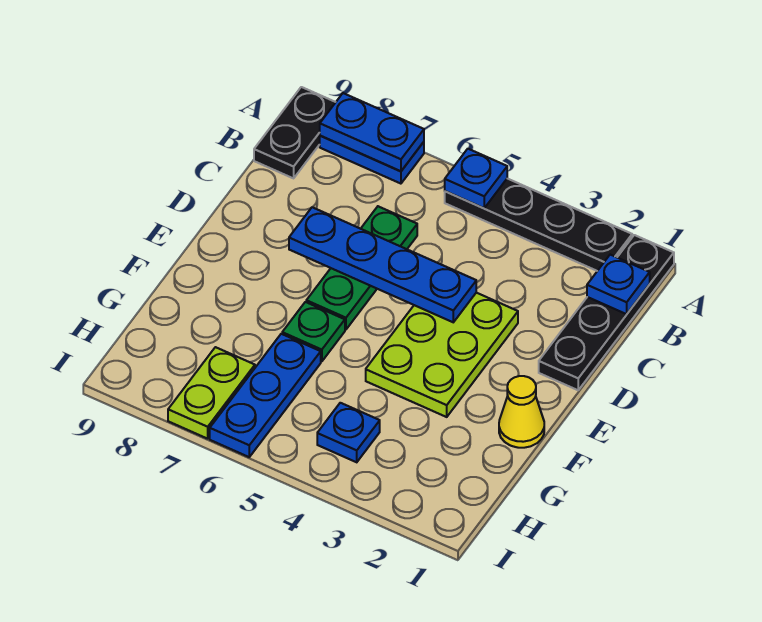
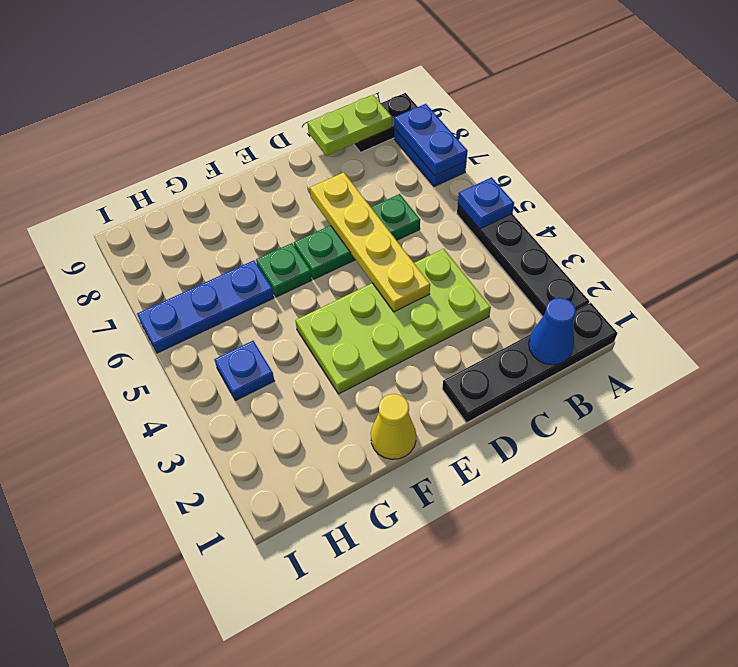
blue 1x1 plate [587,255,650,314] -> blue 1x1 cone [529,298,576,365]
lime 2x3 plate [366,293,518,417] -> lime 2x4 plate [295,249,491,394]
blue 1x4 plate [289,207,476,322] -> yellow 1x4 plate [310,173,430,312]
lime 1x2 plate [168,347,255,439] -> lime 1x2 plate moved to [308,95,392,156]

